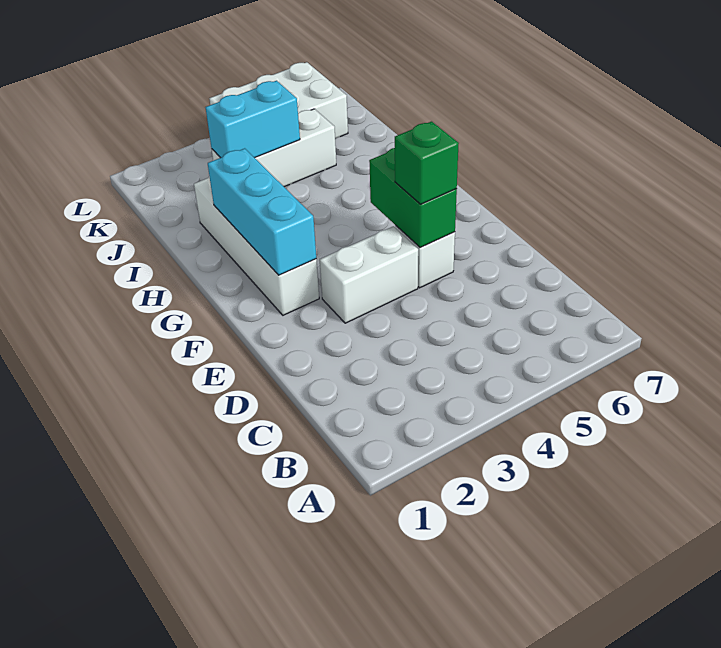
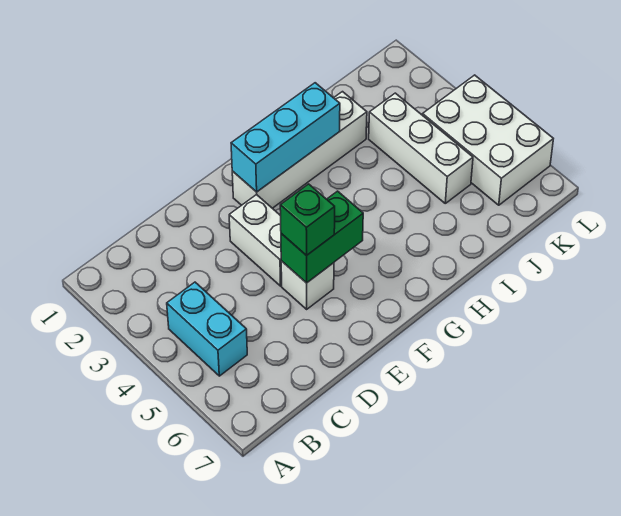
cyan 1x2 brick [205,81,300,158] -> cyan 1x2 brick moved to [167,282,247,376]

